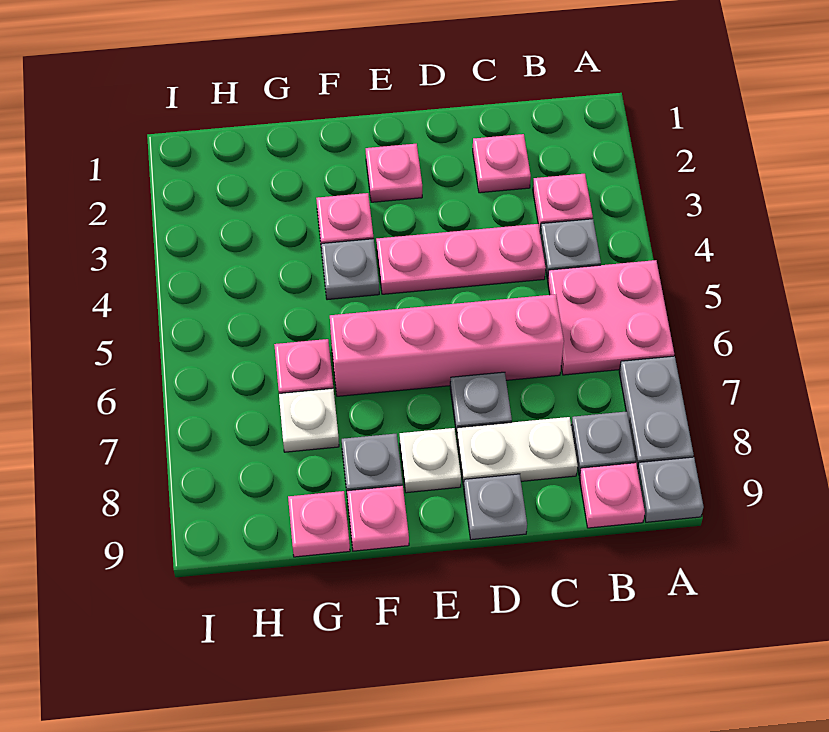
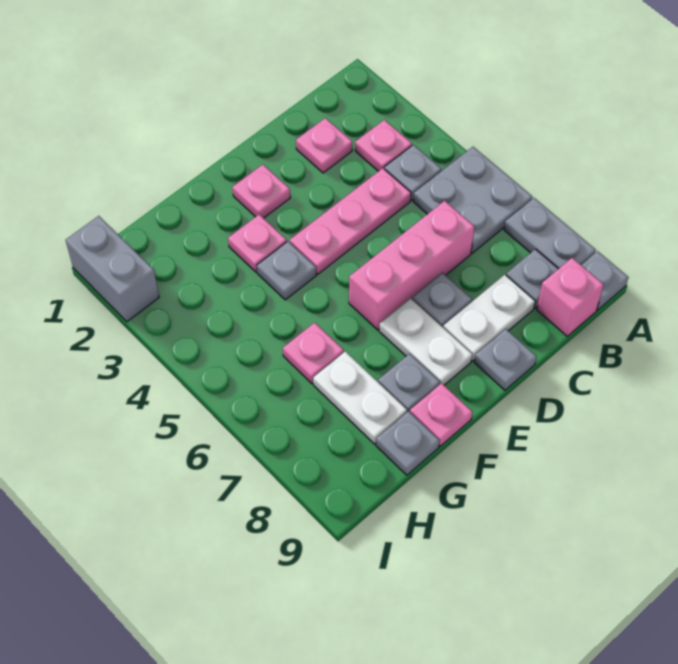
pink 2x2 plate [548,260,674,375] -> grey 2x2 plate [413,147,532,253]
pink 1x1 plate [579,463,645,528] -> pink 1x1 brick [537,258,604,336]
pink 1x4 brick [330,294,564,396] -> pink 1x3 brick [349,201,474,330]
white 1x1 plate [400,428,461,493] -> white 1x2 plate [379,298,472,385]
white 1x1 plate [279,388,339,452] -> white 1x2 plate [313,351,407,444]
pink 1x1 plate [288,491,350,557] -> grey 1x1 plate [376,411,439,475]
none -> grey 1x2 brick [65,216,159,322]

